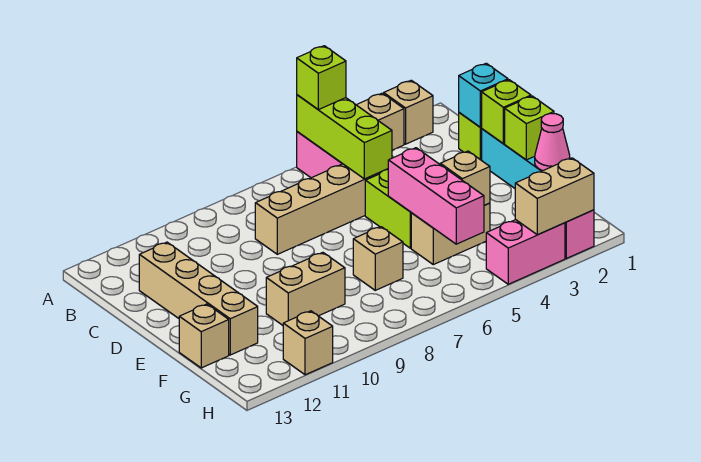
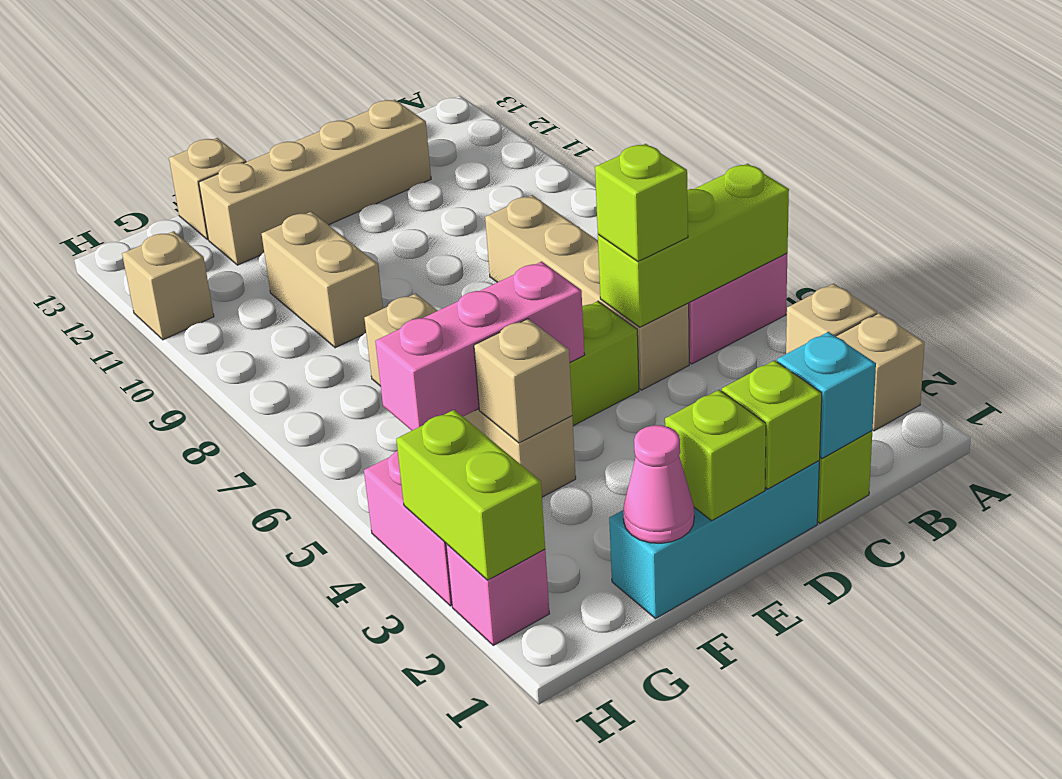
lime 1x1 brick [297,46,346,110] -> lime 1x1 brick moved to [595,144,688,262]
tan 1x2 brick [515,158,594,235] -> lime 1x2 brick [396,410,545,580]

